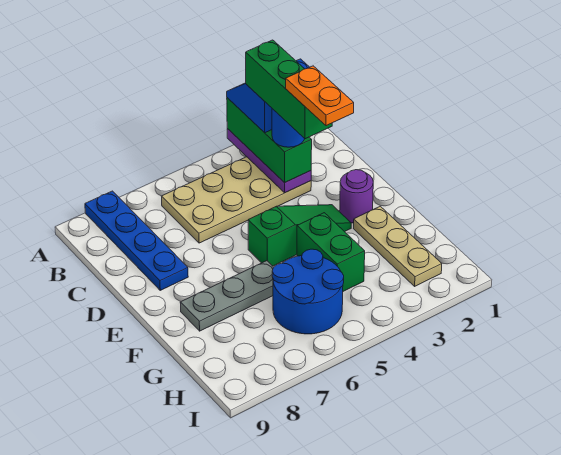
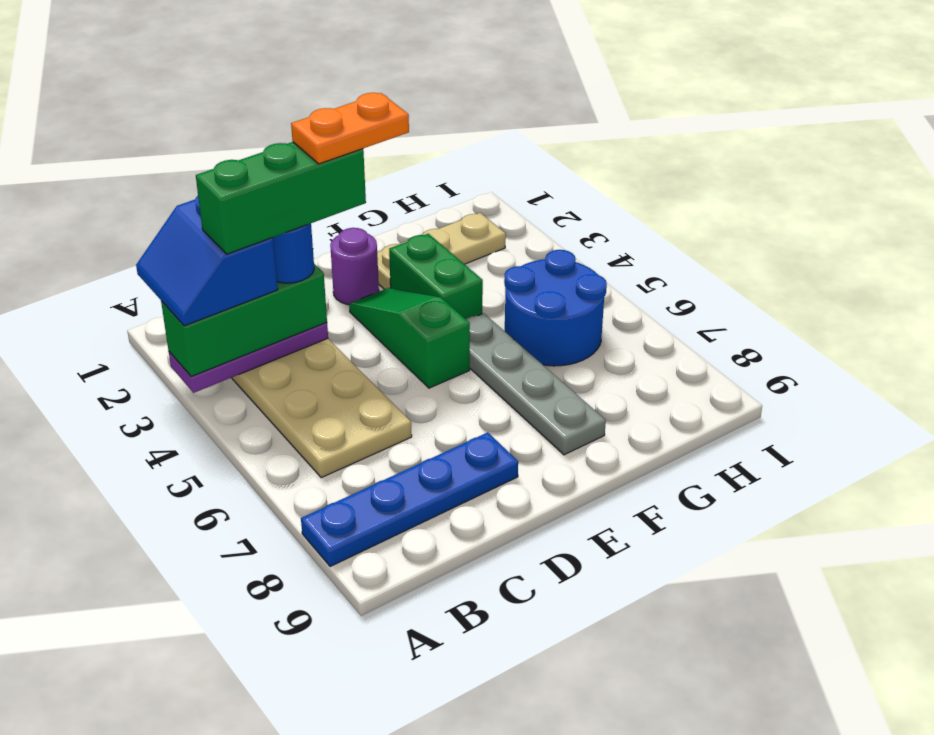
green 1x2 brick [297,213,365,291] -> green 1x2 brick turned to [389,234,483,319]
grey 1x3 plate [180,261,273,331] -> grey 1x4 plate [466,313,606,455]

